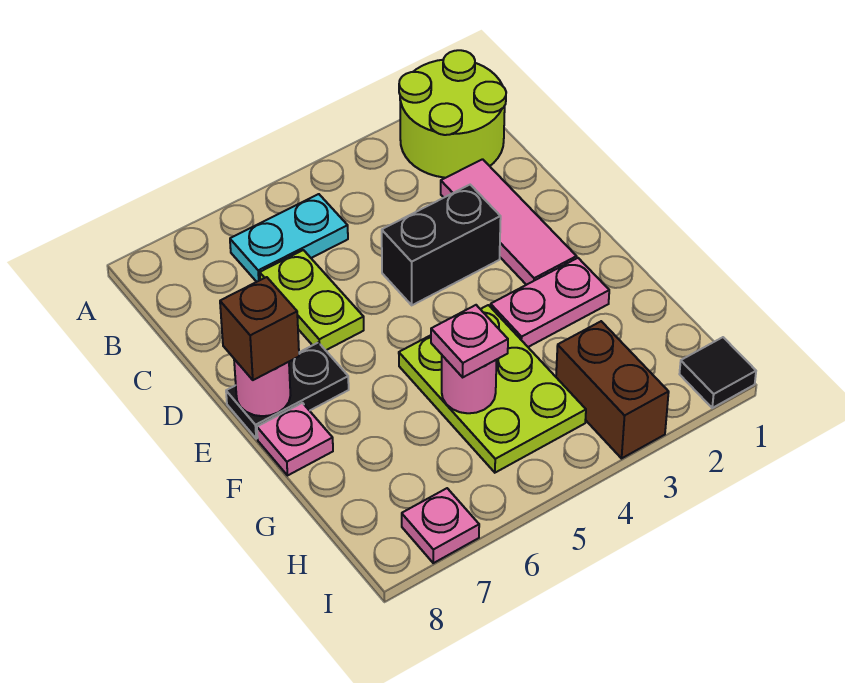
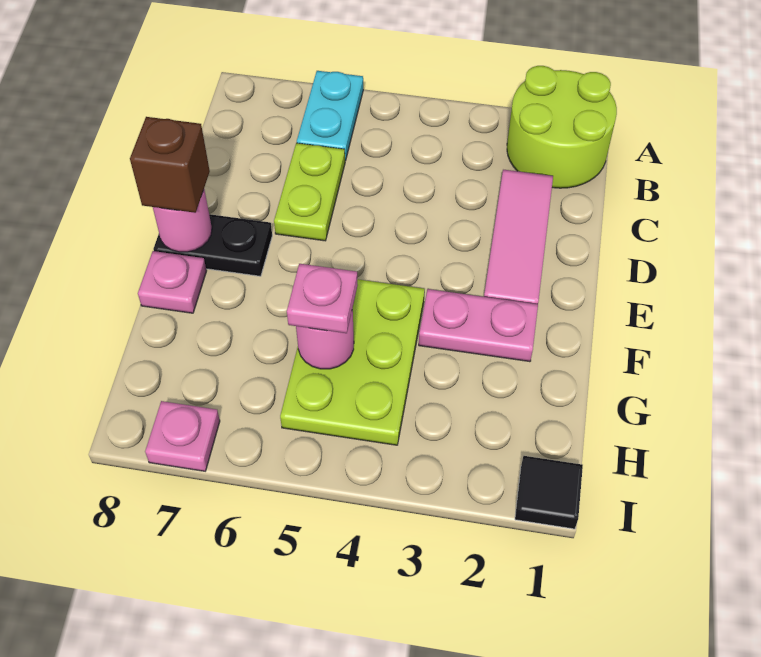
cyan 1x2 plate [230,194,348,282] -> cyan 1x2 plate turned to [297,71,363,161]
black 1x2 brick [382,185,501,305] -> none
brown 1x2 brick [556,321,669,458] -> none

